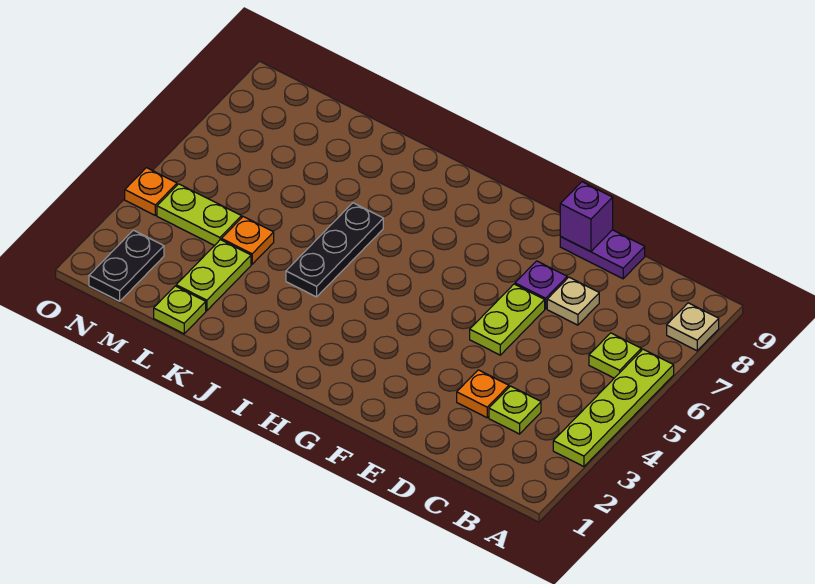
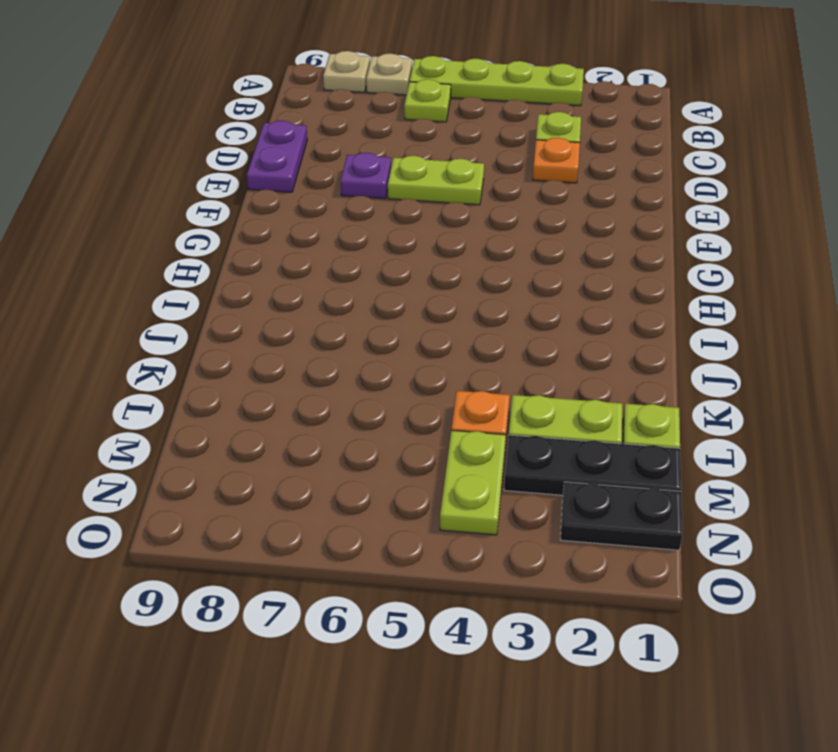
tan 1x1 plate [547,277,599,325] -> tan 1x1 plate moved to [366,53,412,95]
purple 1x1 brick [560,182,613,252] -> none
black 1x3 plate [286,203,383,297] -> black 1x3 plate moved to [504,435,681,495]
orange 1x1 plate [125,168,177,215] -> none

